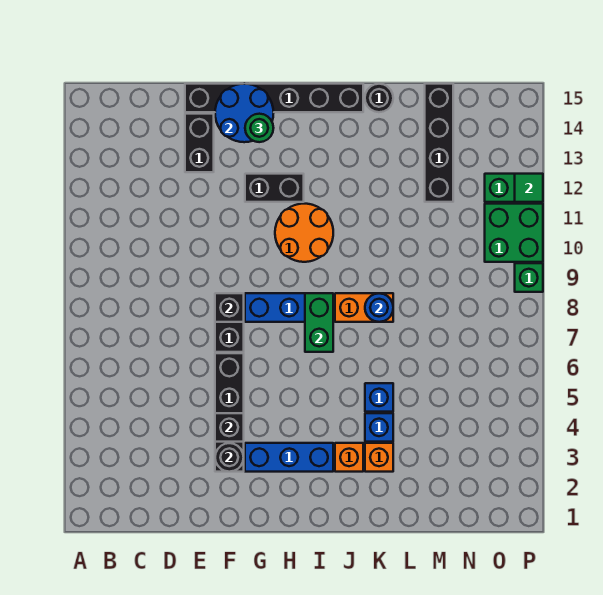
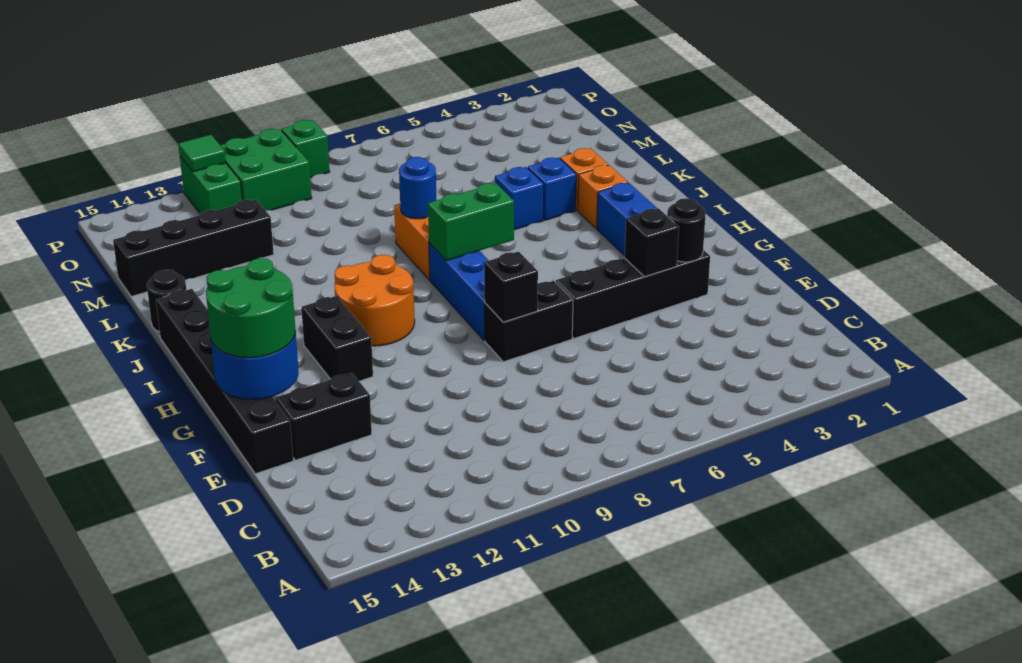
green 1x1 round brick [245,114,273,142] -> green 2x2 round brick [206,258,296,358]

